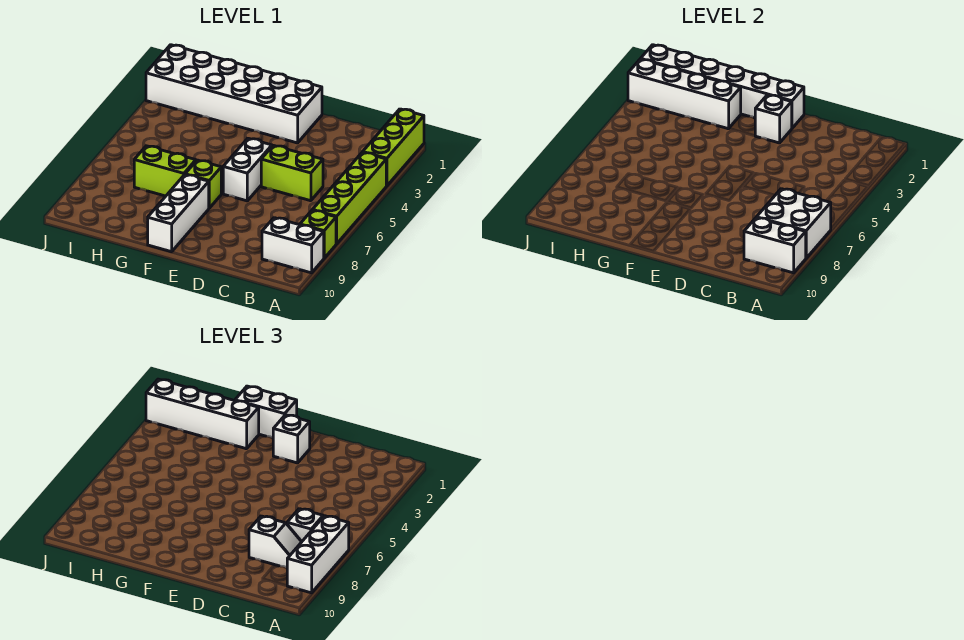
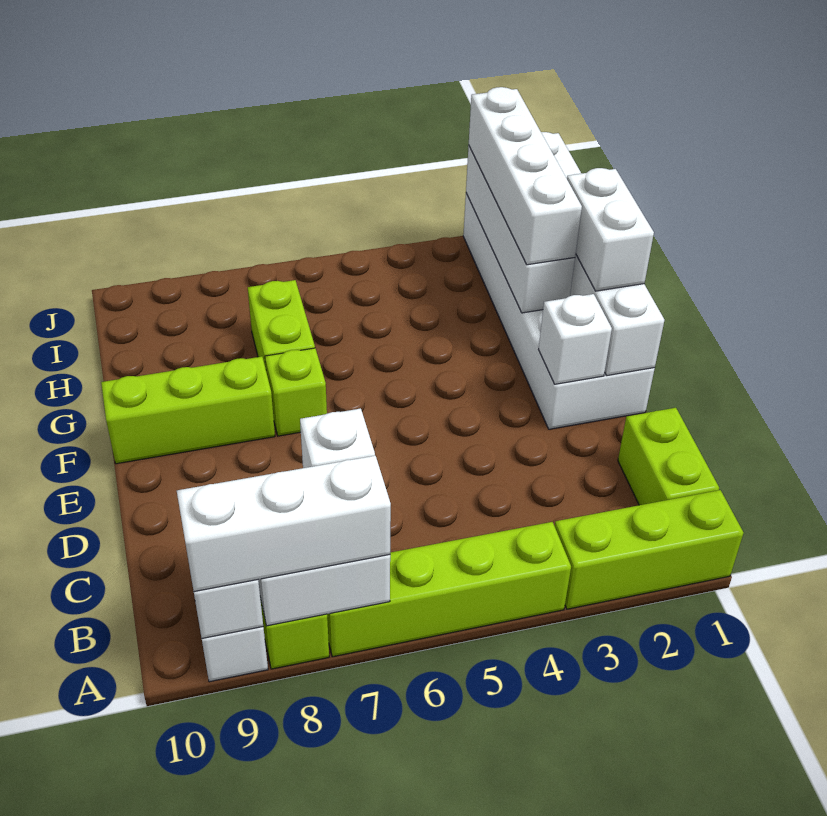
white 1x2 slope [249,516,301,568] -> none
lime 1x2 brick [261,145,323,201] -> lime 1x2 brick moved to [618,408,719,505]
white 1x1 brick [273,415,310,463] -> none
white 1x2 brick [223,138,272,201] -> none
white 1x3 brick [148,175,209,252] -> lime 1x3 brick [101,357,275,464]

